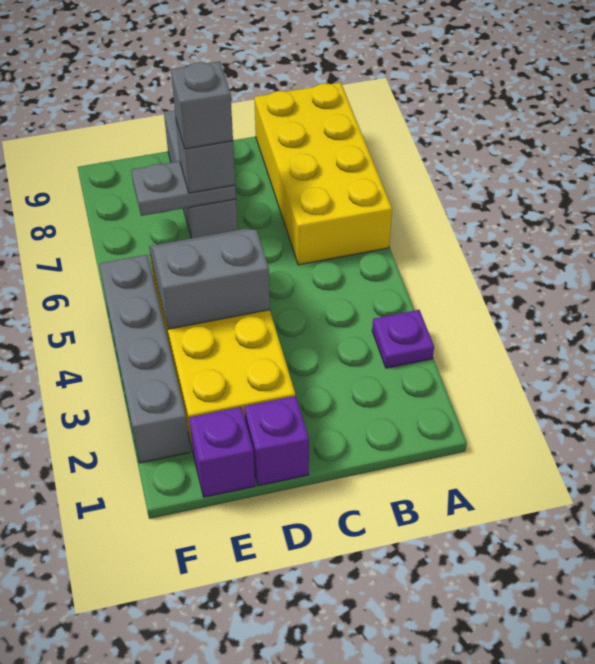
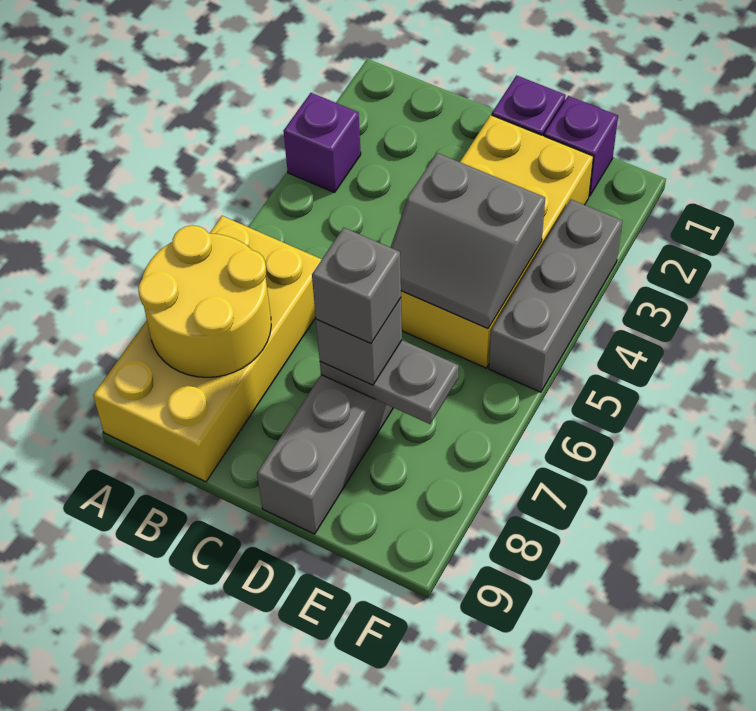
purple 1x1 plate [372,310,434,368] -> purple 1x1 brick [284,93,361,193]
none -> yellow 2x2 round brick [138,225,271,377]
grey 1x4 brick [99,255,190,463] -> grey 1x3 brick [489,200,622,392]

